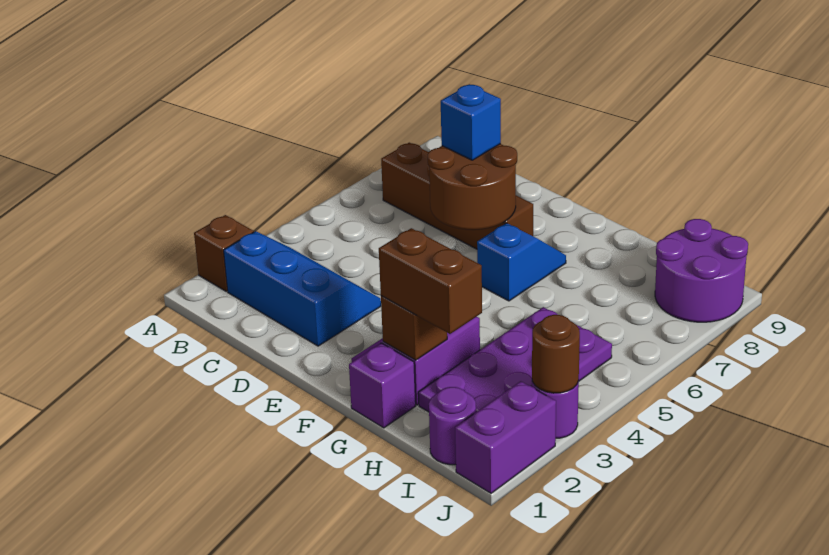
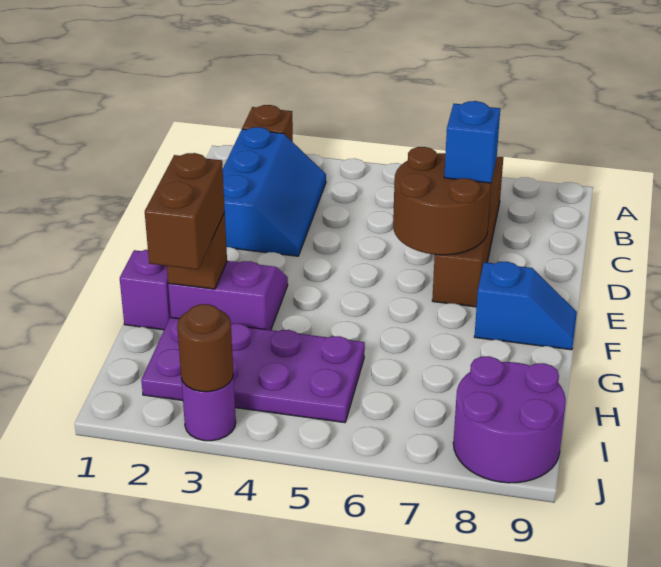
blue 1x2 slope [477,223,566,301] -> blue 1x2 slope moved to [474,262,577,350]
purple 1x1 round brick [429,387,476,465] -> none
purple 1x2 brick [455,381,556,493] -> none

